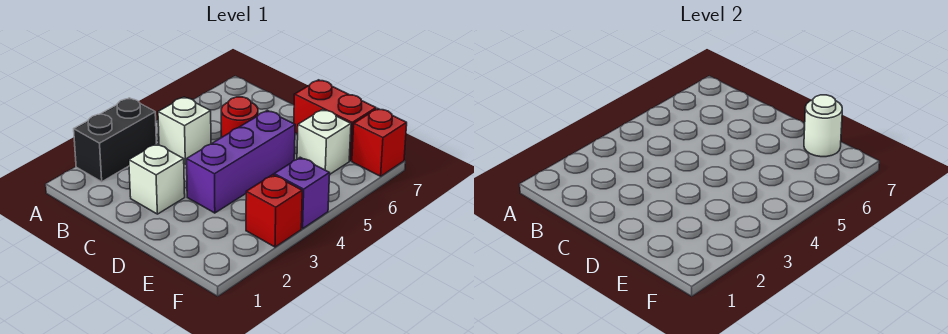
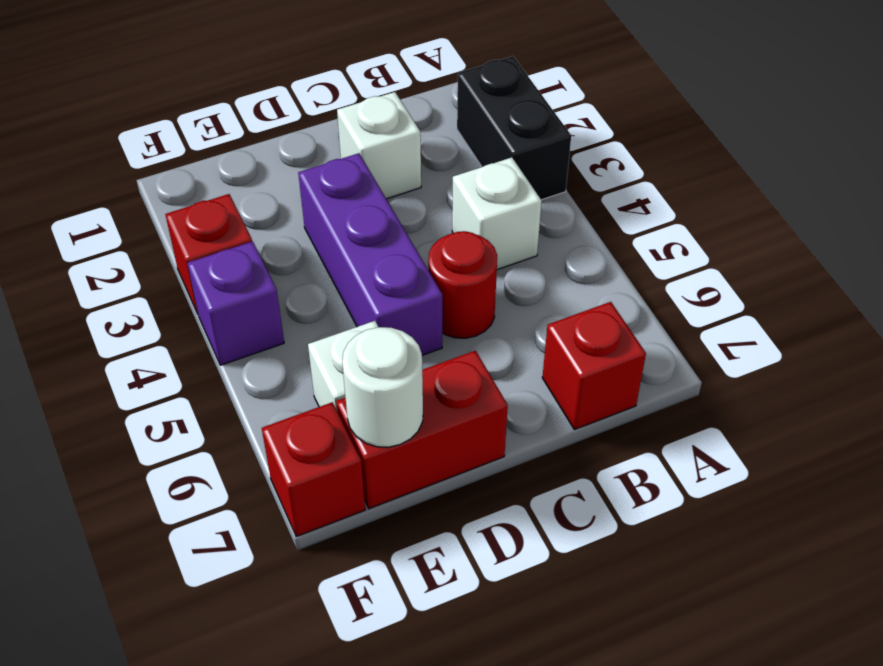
none -> red 1x1 brick [542,302,646,430]

